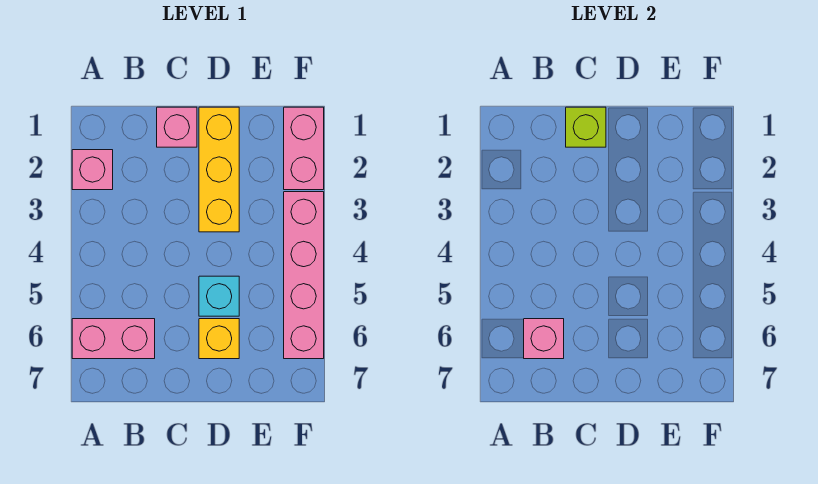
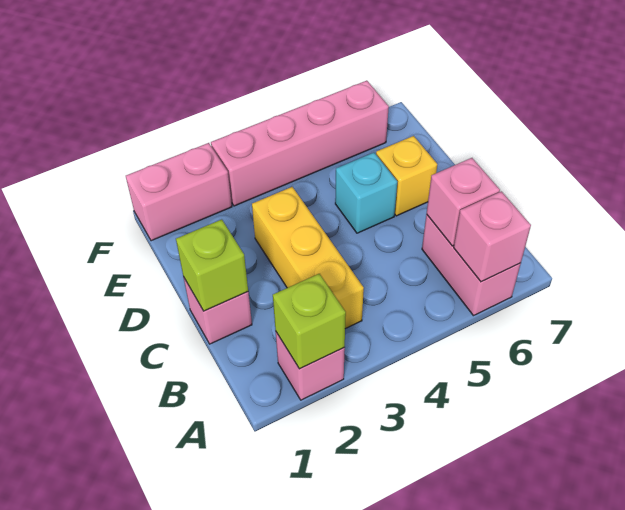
none -> lime 1x1 brick [273,274,346,369]
none -> pink 1x1 brick [454,191,531,282]
yellow 1x3 brick [199,107,239,232] -> yellow 1x3 brick turned to [252,187,364,329]

